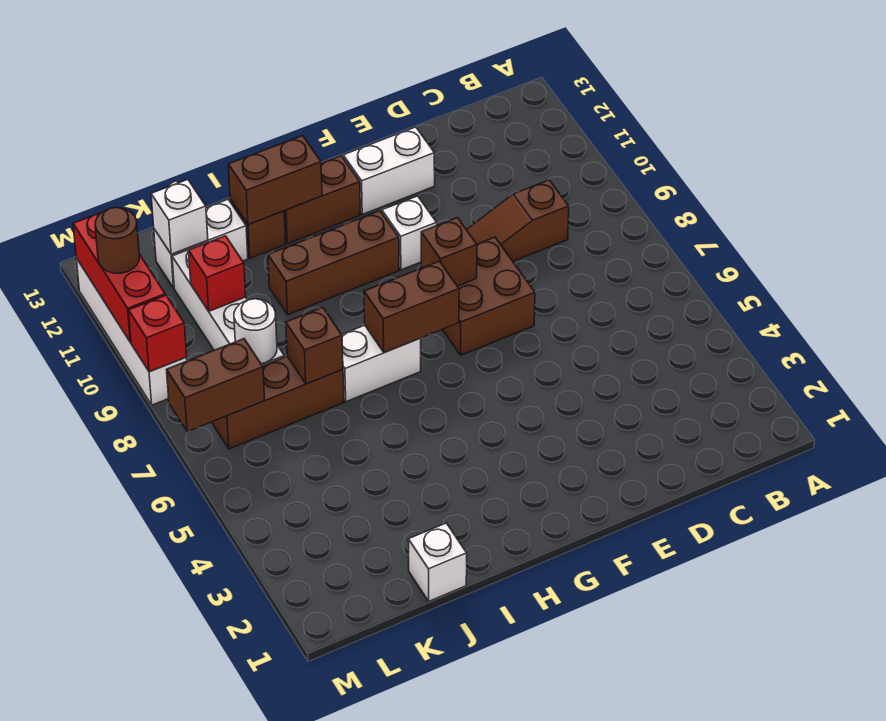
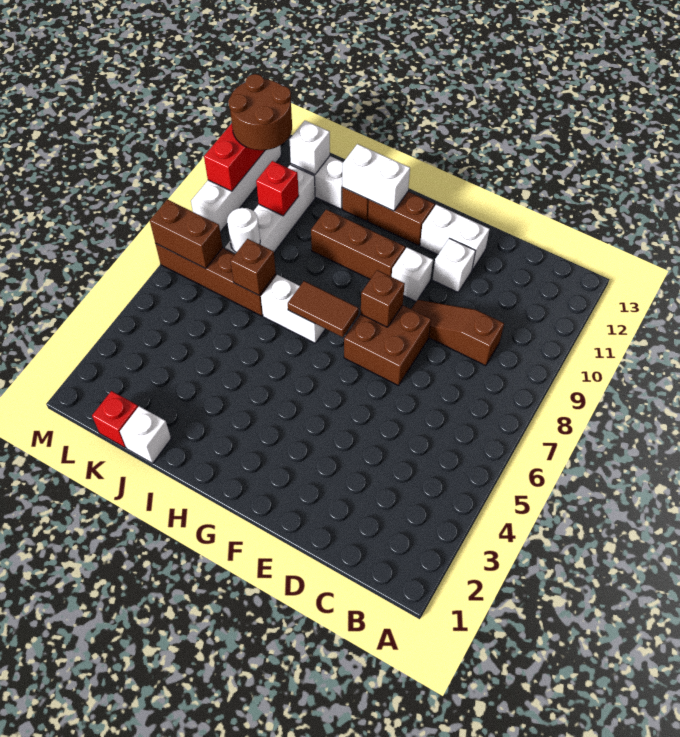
none -> white 1x1 brick [432,238,475,292]
brown 1x2 brick [364,261,459,353] -> brown 1x2 tile [288,281,359,337]
brown 1x2 brick [228,136,322,225] -> white 1x2 brick [342,144,410,211]
brown 1x3 brick [212,356,344,449] -> brown 1x4 brick [155,243,276,316]
red 1x1 brick [129,295,187,372] -> red 1x1 brick moved to [92,391,138,448]
brown 1x1 round brick [95,207,139,273] -> brown 2x2 round brick [228,74,292,150]

